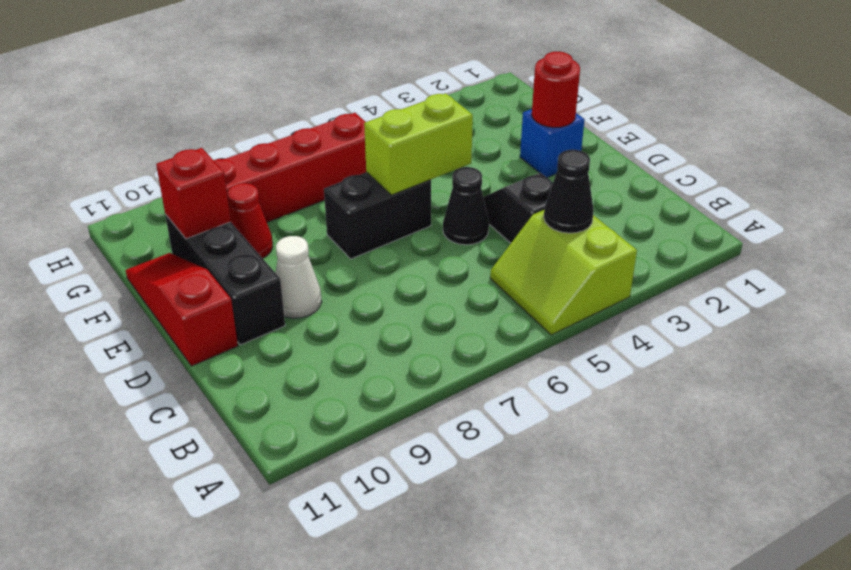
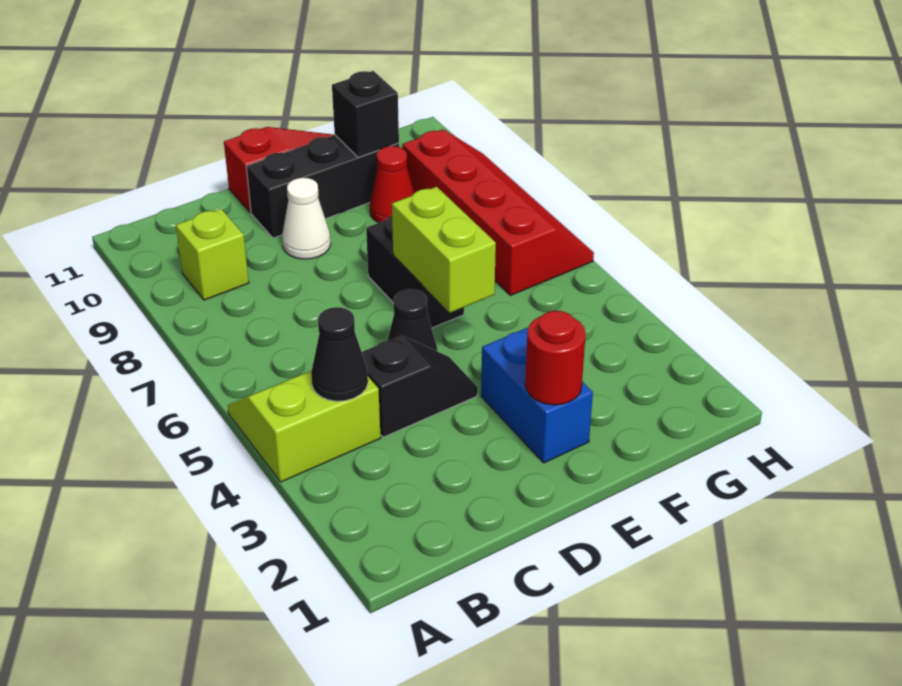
none -> lime 1x1 brick [176,209,249,300]
blue 1x1 brick [520,109,585,178] -> blue 1x2 brick [481,328,593,463]
red 1x1 brick [156,148,231,239] -> black 1x1 brick [332,71,399,157]

